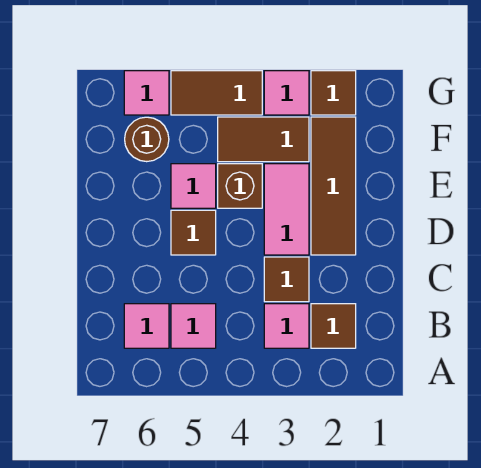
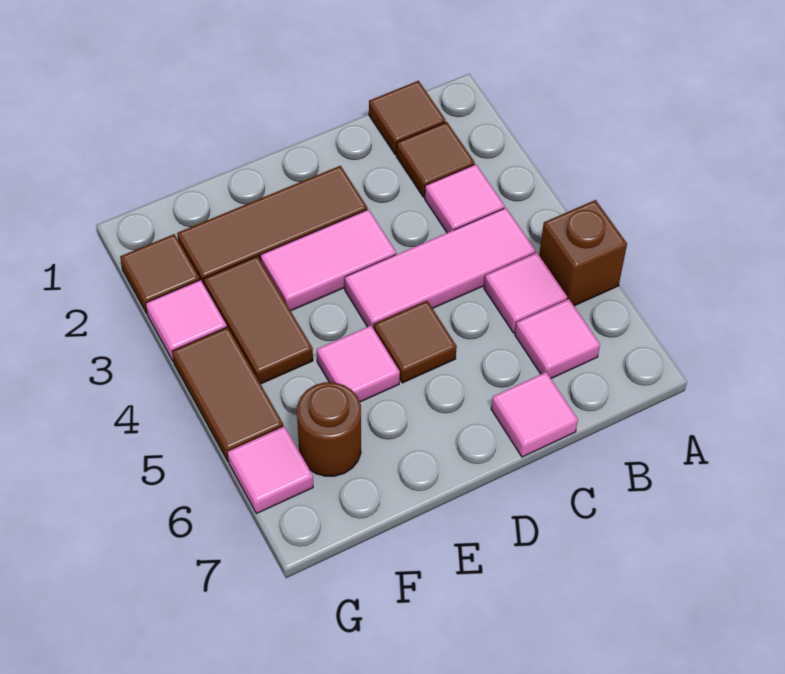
none -> pink 1x3 tile [345,208,535,329]
brown 1x1 tile [264,257,309,302] -> brown 1x1 tile moved to [369,81,445,154]
none -> pink 1x1 tile [491,372,578,457]
brown 1x1 brick [218,164,262,208] -> brown 1x1 brick moved to [539,200,627,306]

